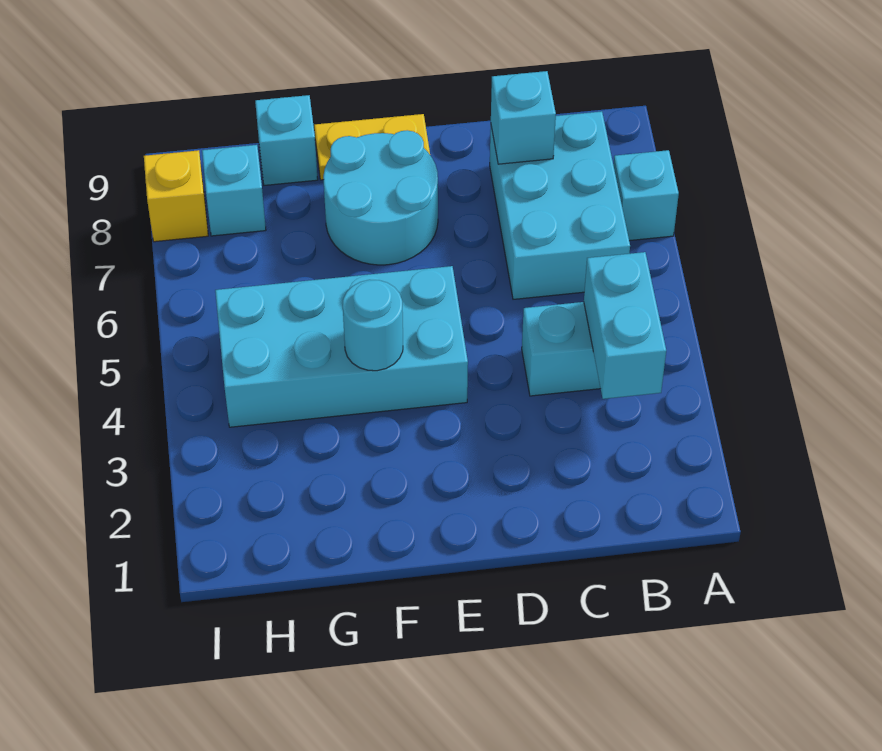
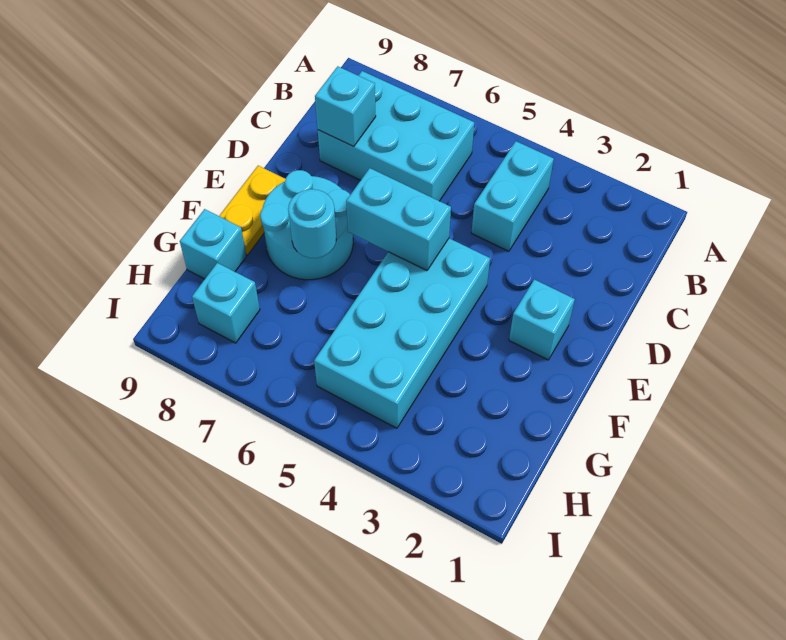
cyan 1x1 brick [613,150,679,241] -> cyan 1x1 brick moved to [509,279,575,360]
cyan 1x2 brick [584,252,666,399] -> cyan 1x2 brick moved to [346,168,451,270]
cyan 1x1 round brick [343,280,403,371] -> cyan 1x1 round brick moved to [288,189,336,258]
yellow 1x1 brick [144,150,208,242] -> none

